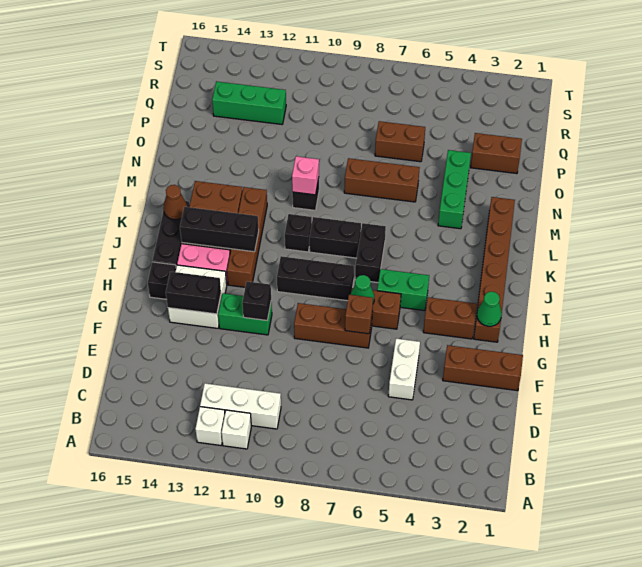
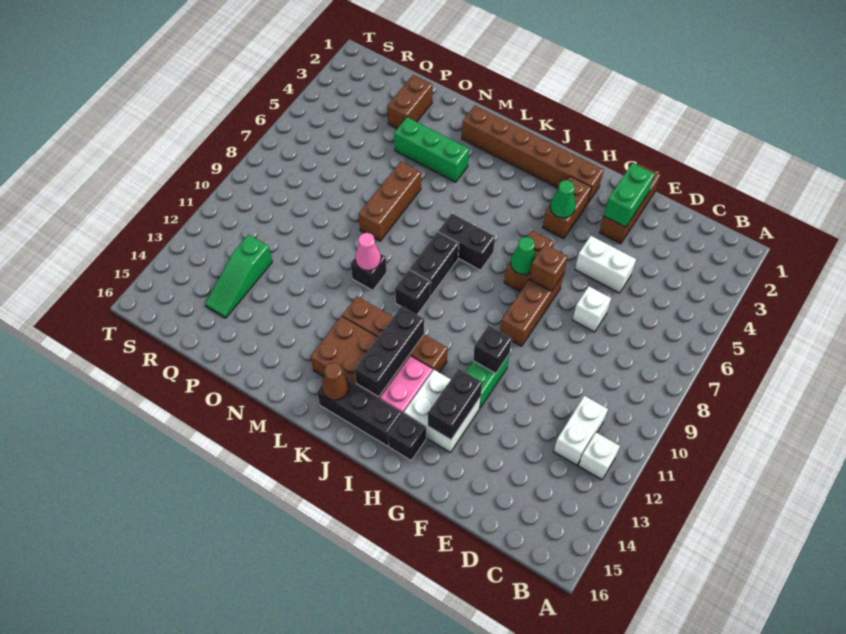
white 1x1 brick [222,410,251,449] -> white 1x1 brick moved to [573,286,611,332]
white 1x3 brick [200,383,281,429] -> white 1x2 brick [553,396,608,465]
green 1x1 cone [477,292,502,326] -> green 1x1 cone moved to [550,180,575,218]
green 1x2 brick [377,269,429,311] -> green 1x2 brick moved to [604,163,655,227]
black 1x3 brick [277,256,354,301] -> none
pink 1x1 brick [292,156,319,195] -> pink 1x1 cone [355,233,381,270]
brown 1x2 brick [375,121,425,162] -> none
green 1x3 brick [212,81,286,124] -> green 1x3 slope [205,235,272,318]

